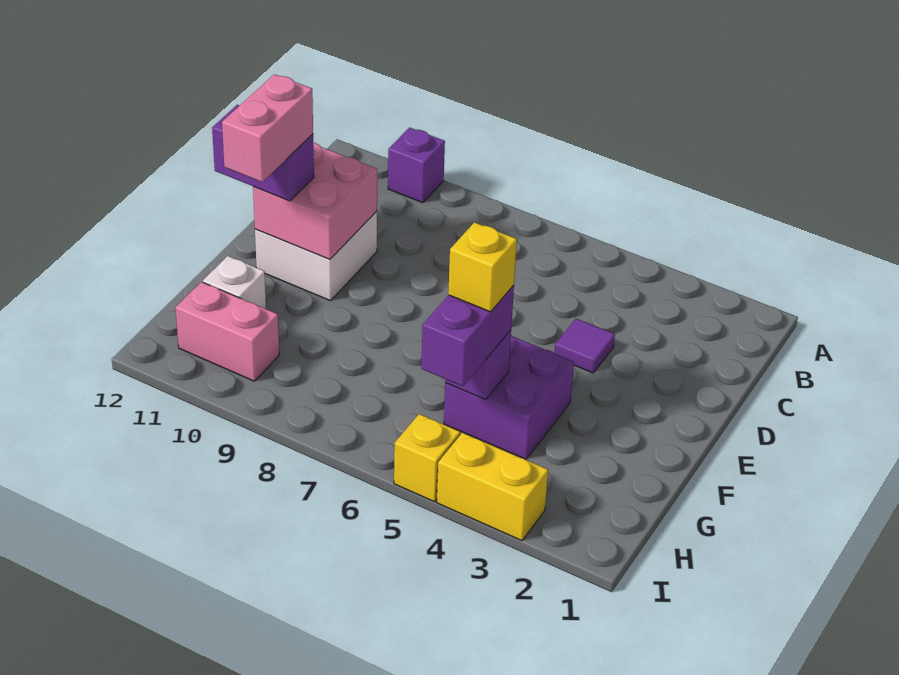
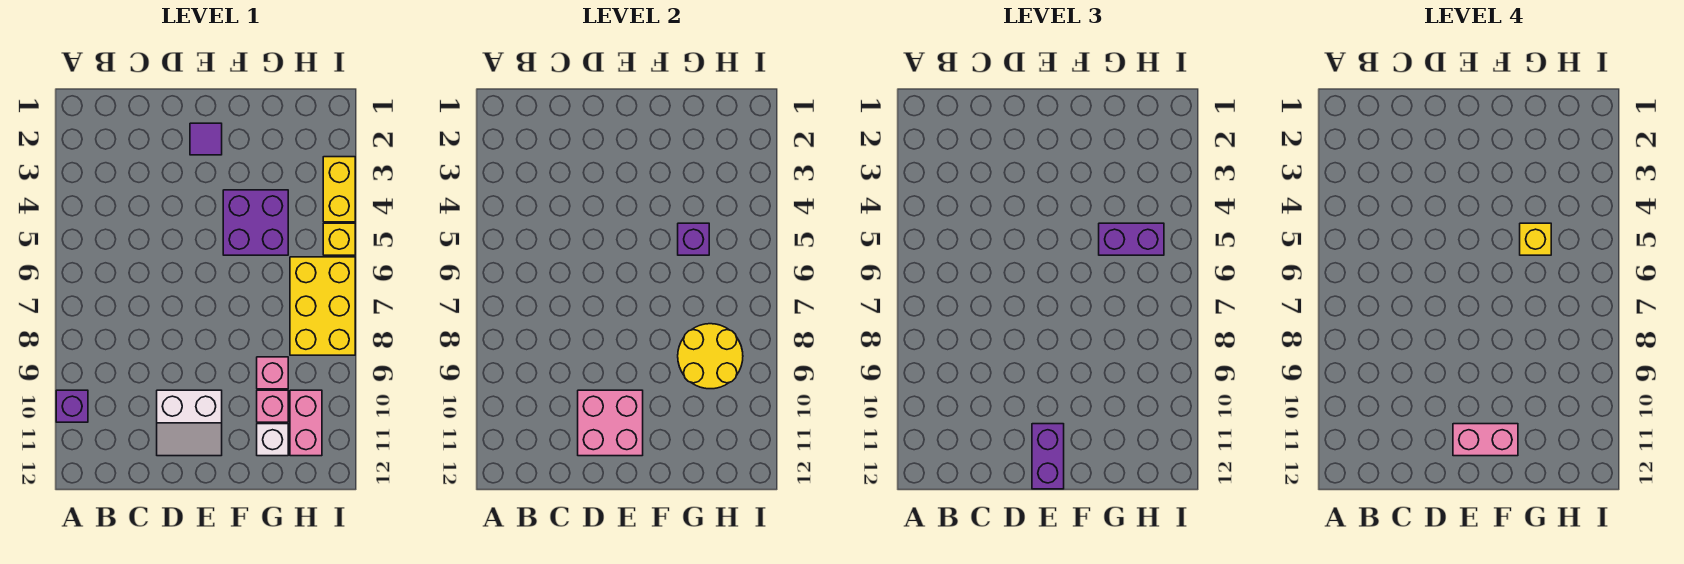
purple 1x1 tile [554,319,615,373] -> purple 1x1 tile moved to [190,123,222,155]
white 2x2 brick [255,211,377,301] -> white 2x2 slope [157,390,222,456]
none -> yellow 2x2 round brick [678,324,743,389]
none -> pink 1x1 brick [257,357,288,389]
none -> pink 1x1 brick [257,390,288,422]
none -> yellow 2x3 brick [290,257,355,355]

